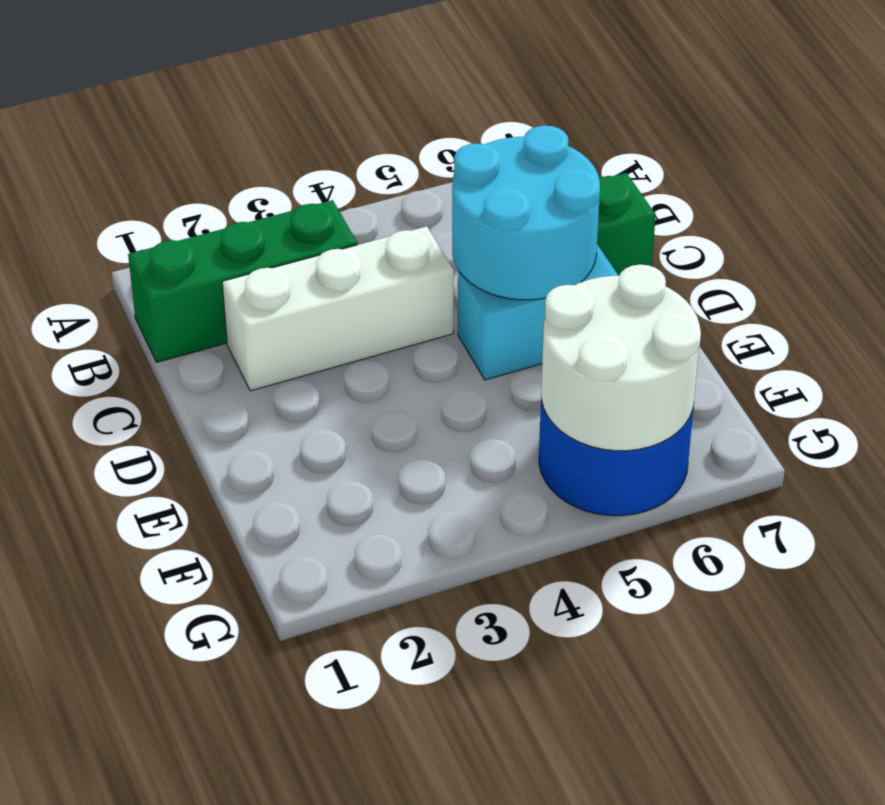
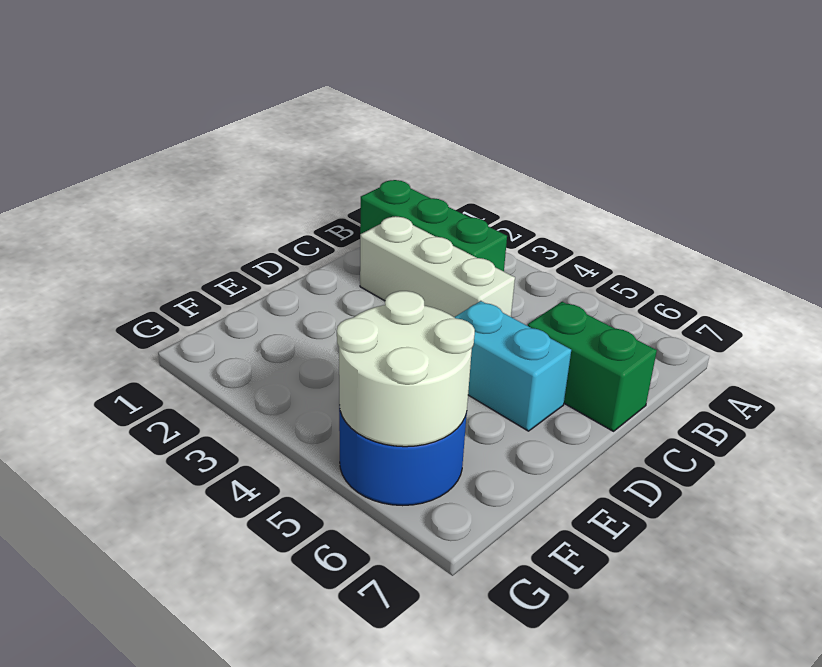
cyan 2x2 round brick [452,125,600,300] -> none

